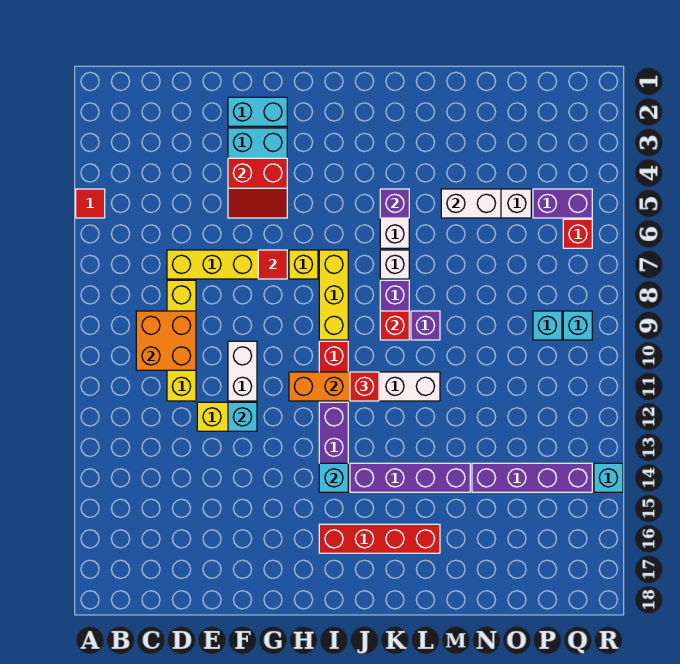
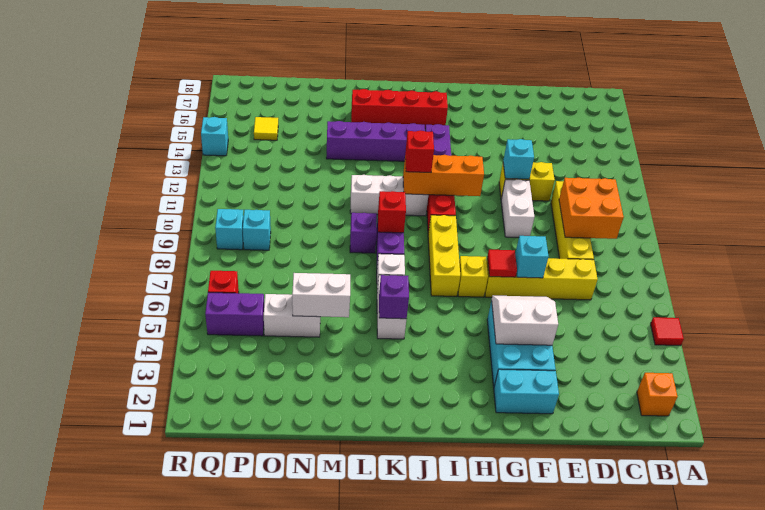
none -> orange 1x1 brick [637,373,678,416]
red 2x2 slope [228,158,287,218] -> white 2x2 slope [492,295,558,345]
cyan 1x1 brick [319,463,348,492] -> cyan 1x1 brick moved to [515,236,549,278]
purple 1x4 brick [472,463,592,492] -> none
none -> yellow 1x1 tile [254,117,278,140]

